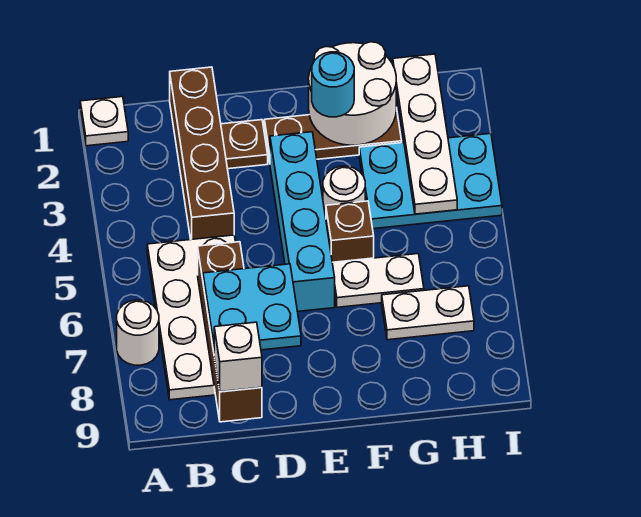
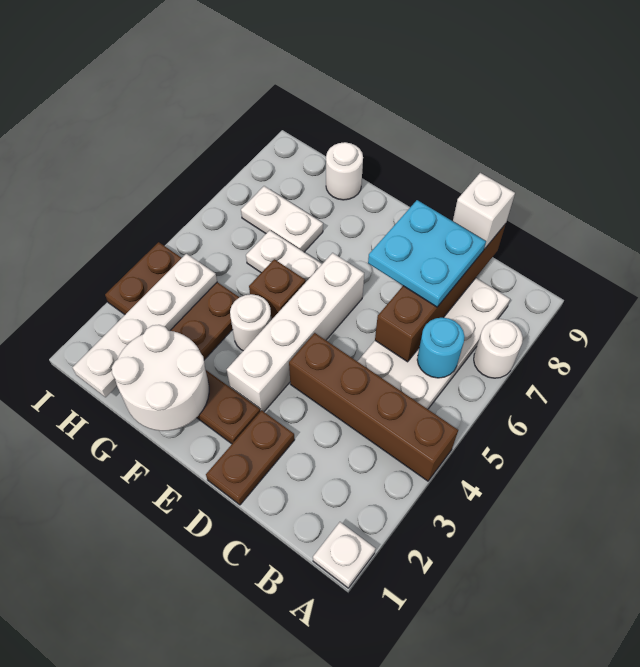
brown 1x4 brick [170,67,234,240] -> brown 1x4 brick turned to [289,333,458,481]
brown 1x1 plate [221,120,268,169] -> brown 1x2 plate [206,410,295,505]
cyan 1x4 brick [270,132,335,312] -> white 1x4 brick [227,253,364,412]
cyan 1x1 round brick [312,52,354,117] -> cyan 1x1 round brick moved to [417,318,465,378]
cyan 2x3 plate [359,134,502,229] -> brown 2x3 plate [105,242,239,360]
none -> white 1x1 round brick [326,142,363,200]

